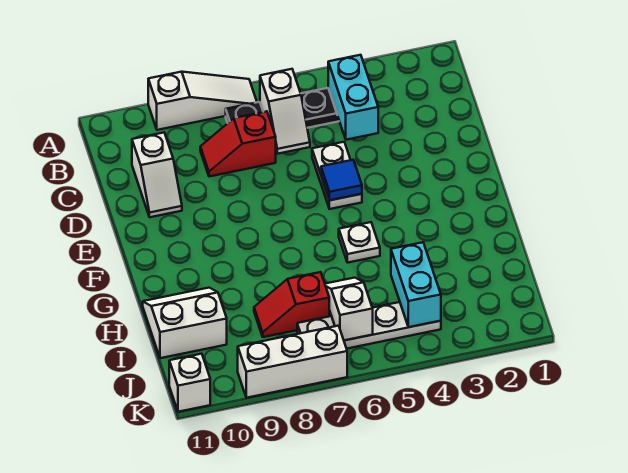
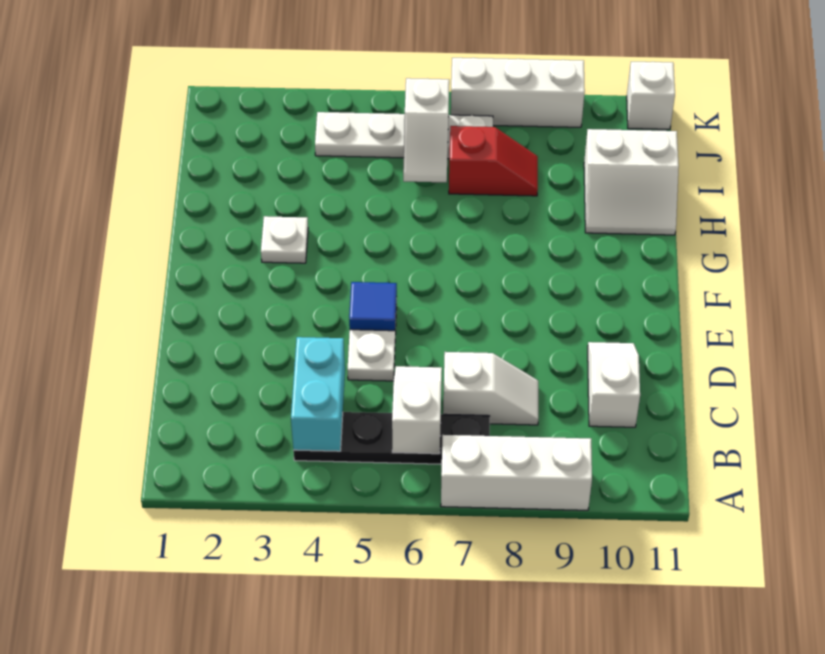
white 1x3 slope [148,72,257,130] -> white 1x3 brick [441,435,592,510]
red 1x2 slope [200,111,276,177] -> white 1x2 slope [443,352,538,425]
white 1x1 plate [339,222,380,263] -> white 1x1 plate moved to [261,216,308,263]
cyan 1x2 brick [391,242,441,327] -> none

